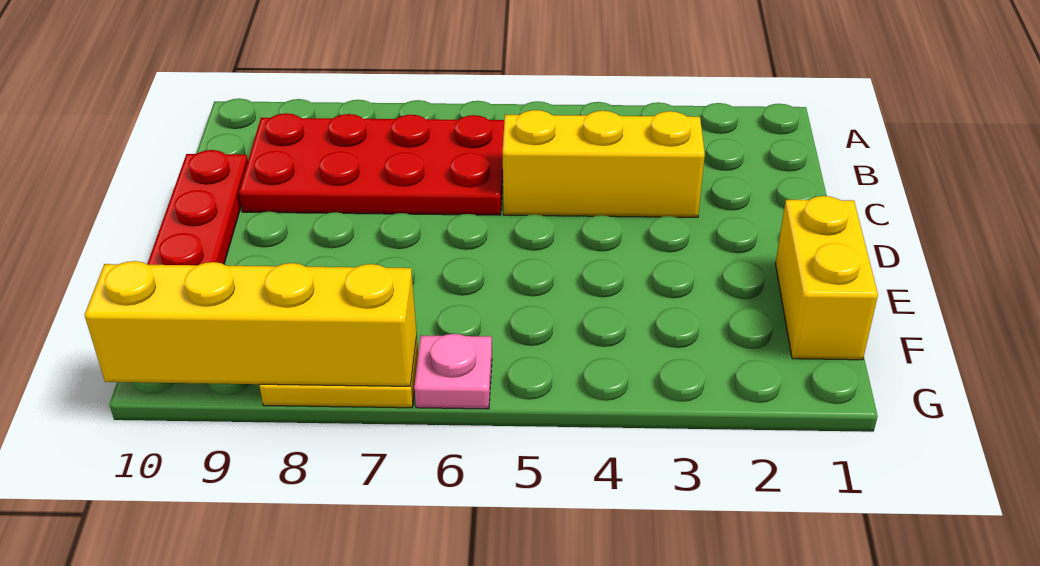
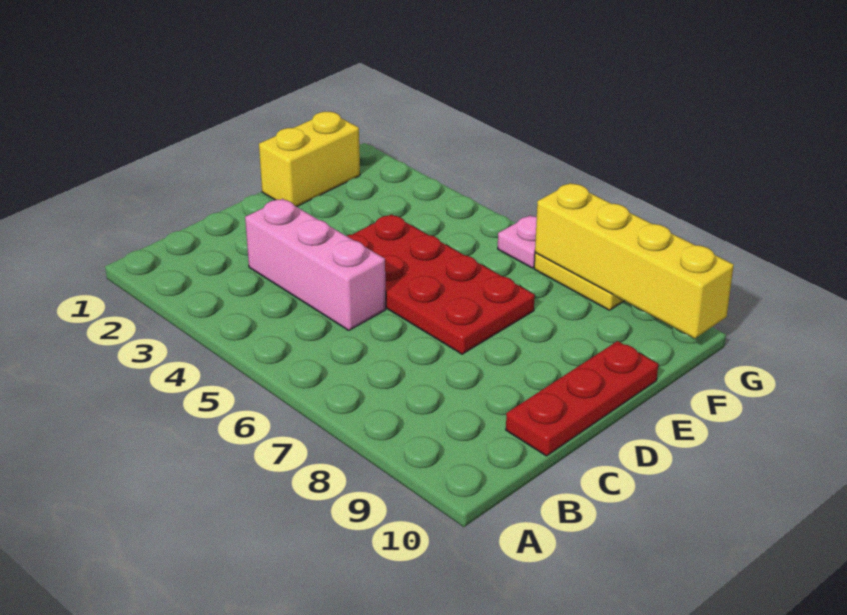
red 2x4 plate [239,113,504,215] -> red 2x4 plate moved to [347,214,535,354]
yellow 1x3 brick [503,110,705,217] -> pink 1x3 brick [245,199,386,330]

